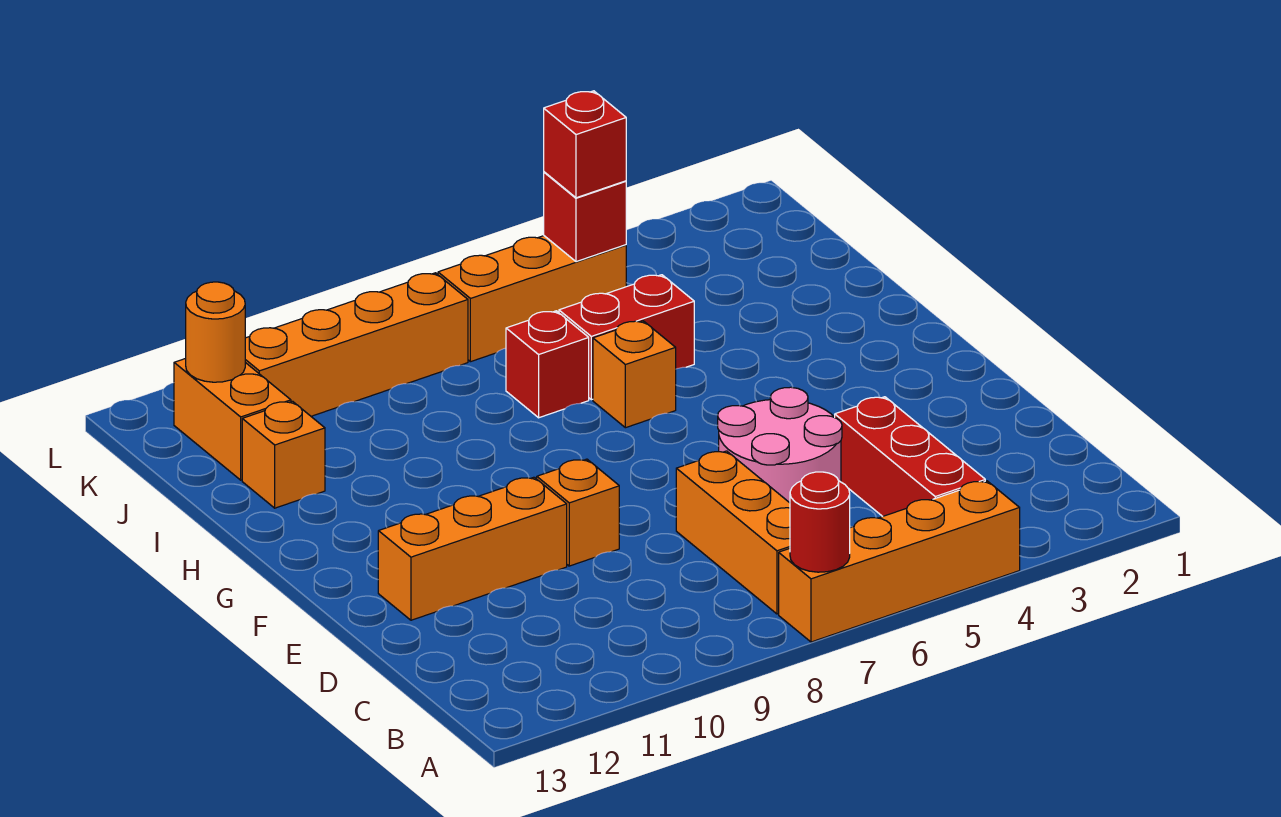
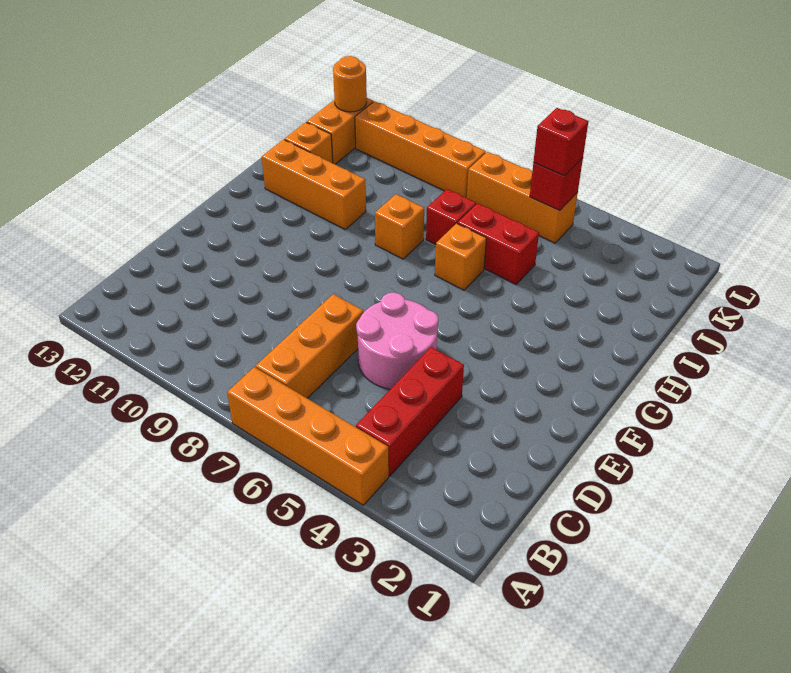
red 1x1 round brick [790,472,850,572] -> none
orange 1x1 brick [537,459,619,566] -> orange 1x1 brick moved to [375,194,424,259]
orange 1x3 brick [378,477,567,620] -> orange 1x3 brick moved to [262,140,366,229]

